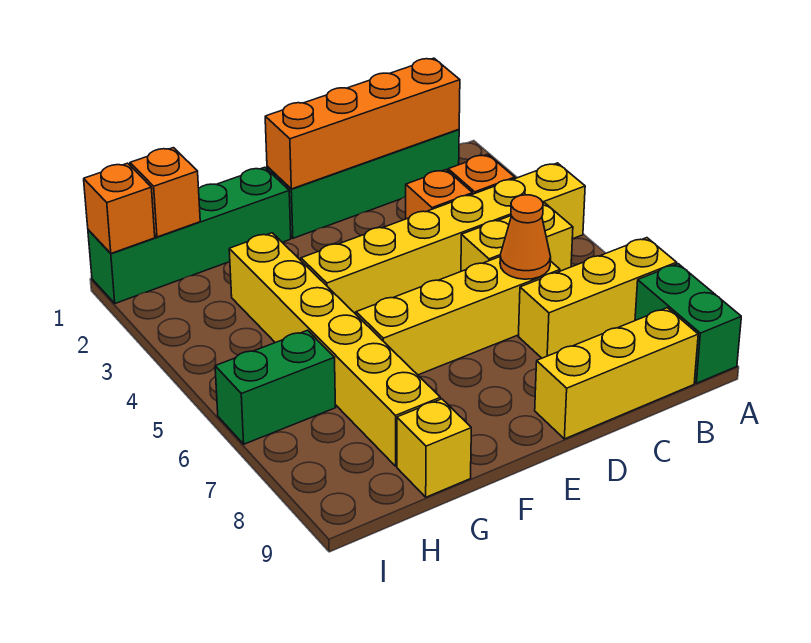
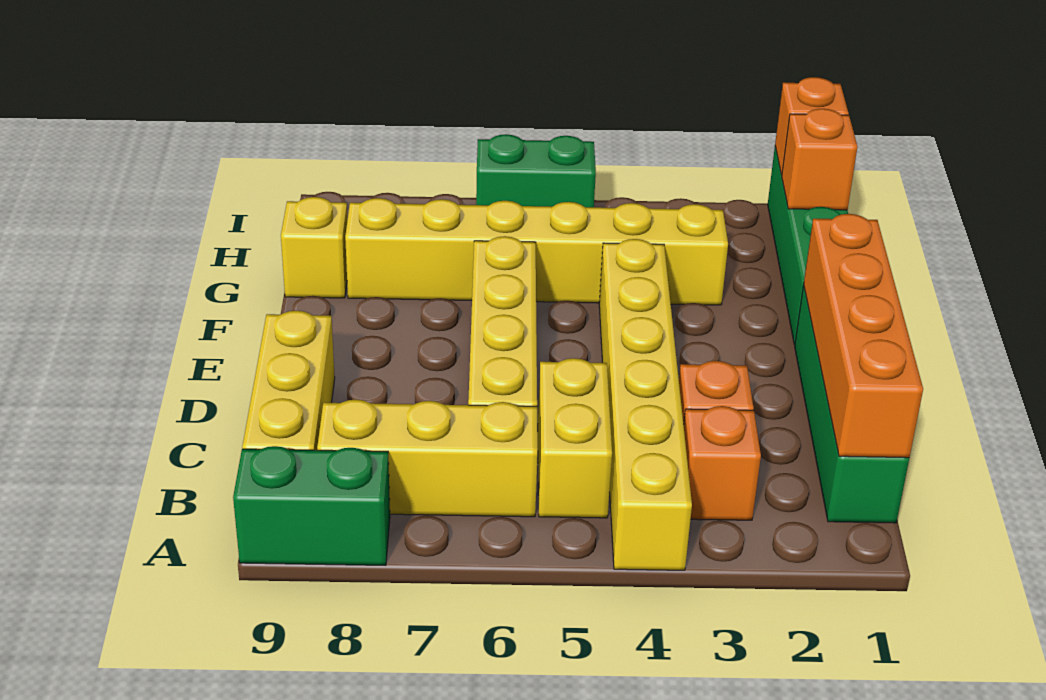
yellow 1x3 brick [518,238,677,358] -> yellow 1x3 brick turned to [317,399,538,517]
orange 1x1 cone [500,195,551,279] -> none
green 1x2 brick [215,330,336,444] -> green 1x2 brick turned to [476,134,596,207]

